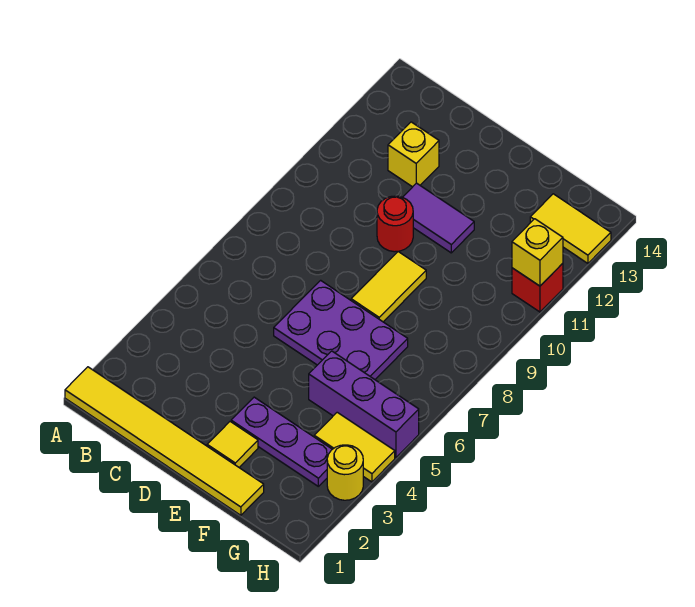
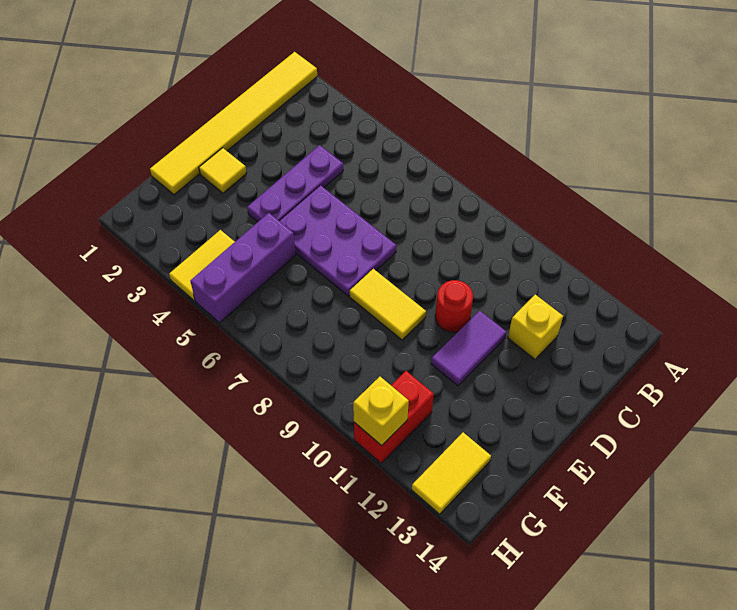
purple 2x3 plate [274,280,408,379] -> purple 2x3 plate turned to [280,185,396,296]
purple 1x3 plate [231,397,332,486] -> purple 1x3 plate moved to [247,145,343,222]
yellow 1x1 round brick [327,445,363,500] -> none
red 1x1 brick [512,263,563,312] -> red 1x2 brick [354,371,434,463]

